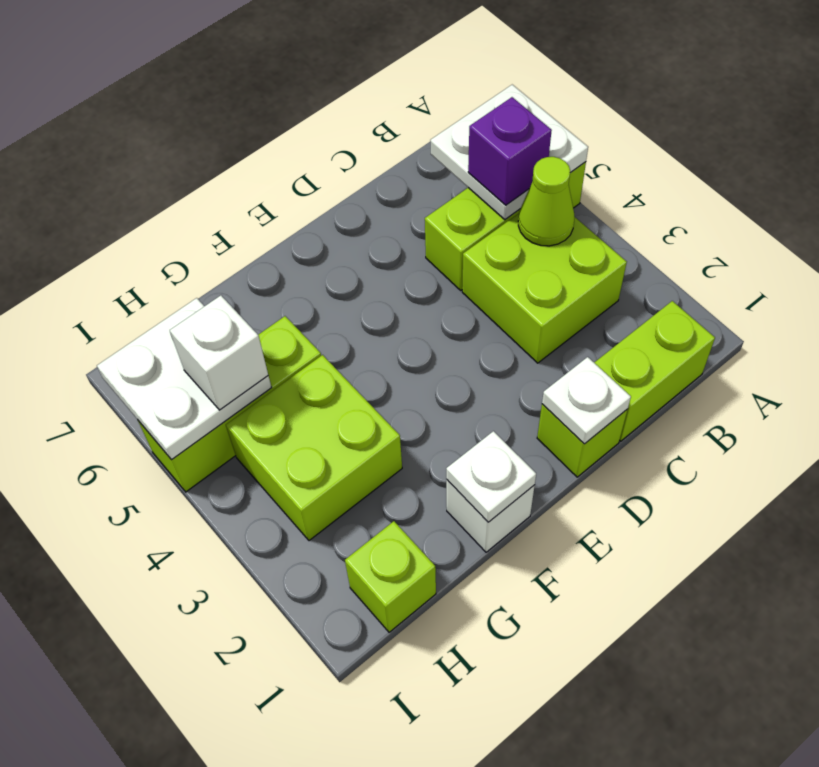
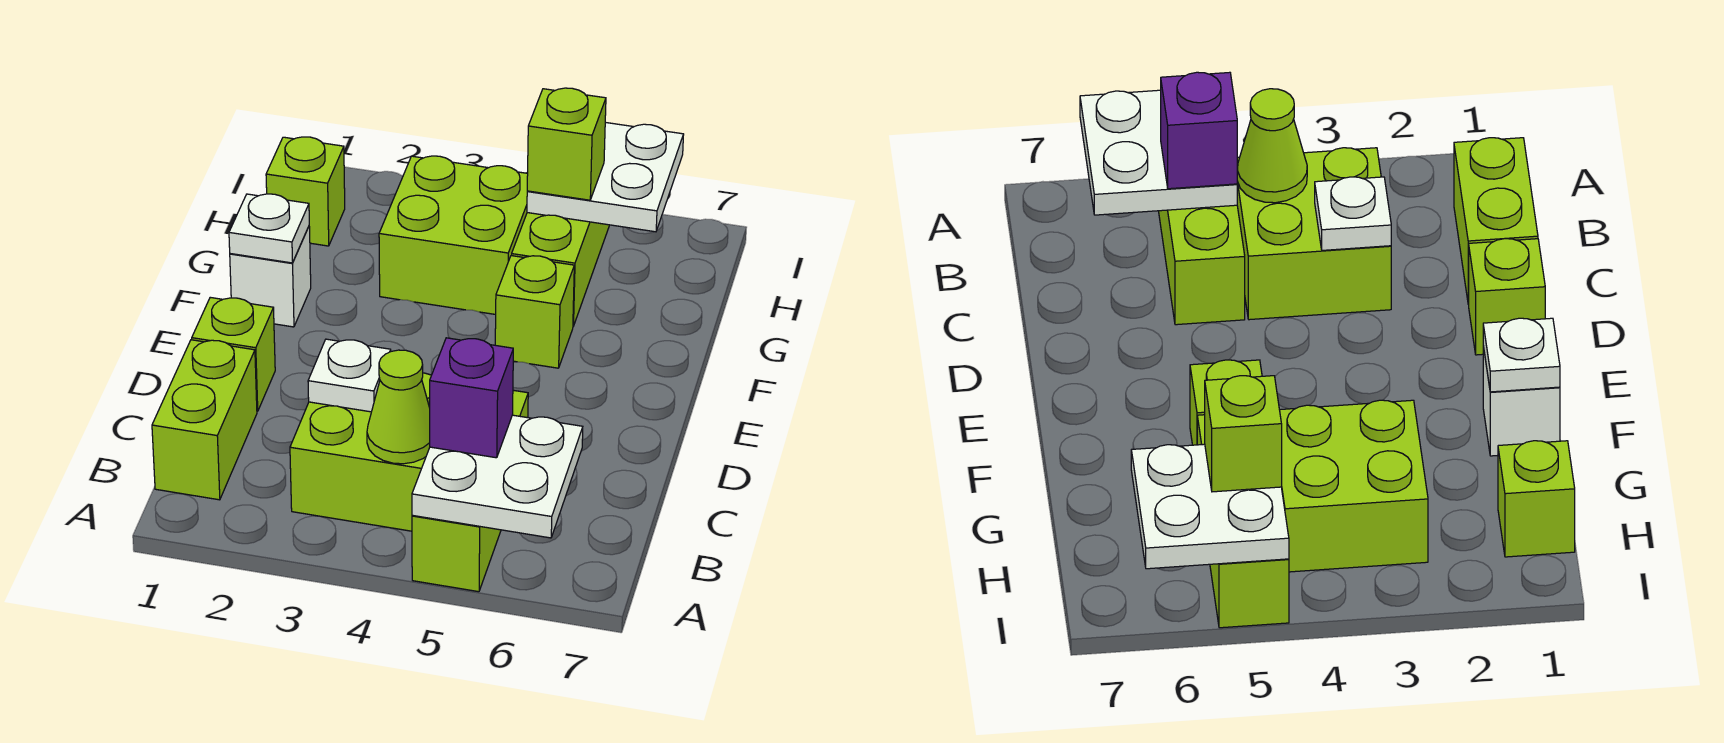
white 1x1 plate [542,357,631,444] -> white 1x1 plate moved to [308,339,391,412]
none -> lime 1x1 brick [495,256,574,368]
white 1x1 brick [170,295,268,410] -> lime 1x1 brick [527,88,606,200]

